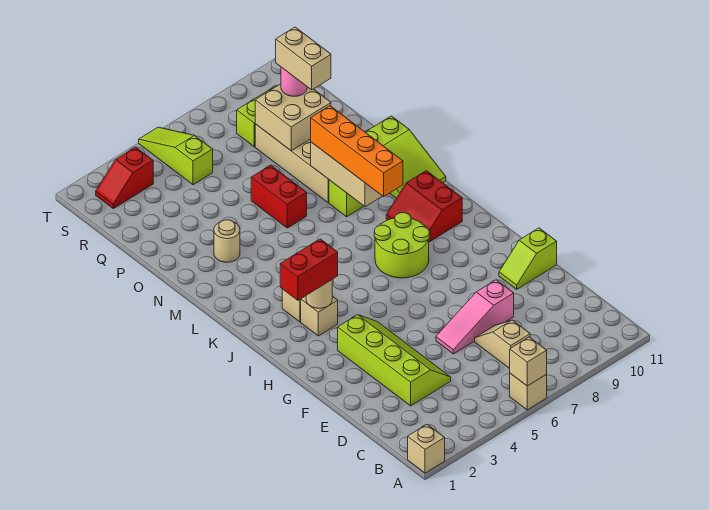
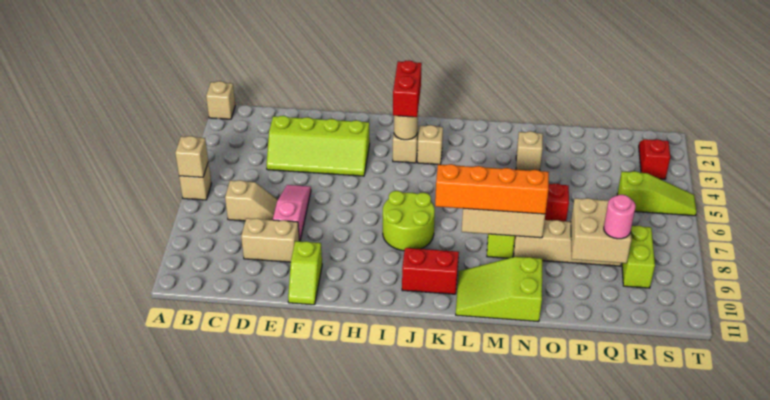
lime 1x2 slope [499,228,557,289] -> lime 1x2 slope turned to [288,241,322,305]
tan 1x1 round brick [214,220,240,262] -> tan 1x1 brick [516,131,543,171]
tan 1x2 brick [276,27,331,90] -> tan 1x2 brick moved to [241,218,299,262]

